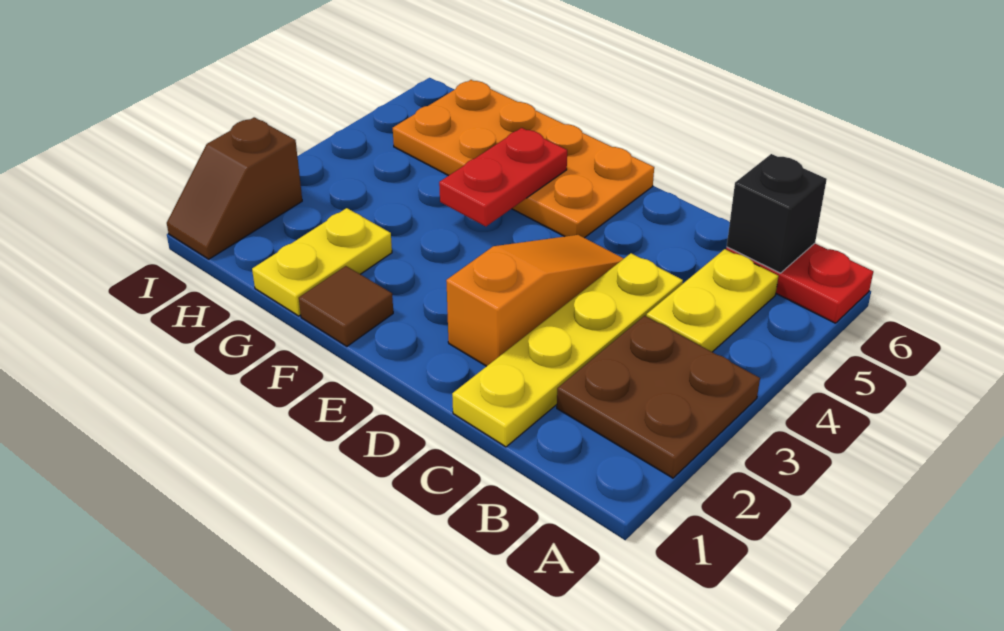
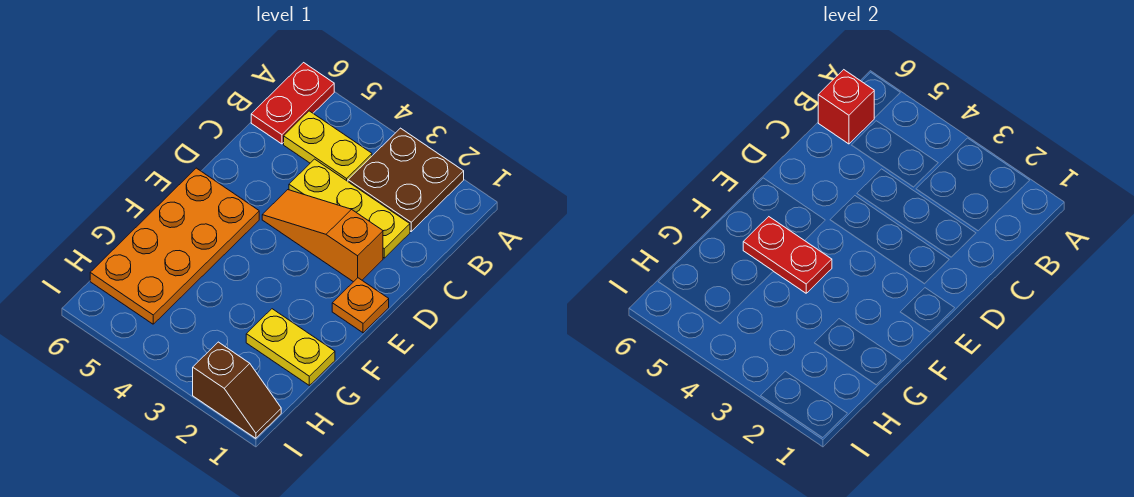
black 1x1 brick [727,154,827,273] -> red 1x1 brick [818,70,874,144]
yellow 1x4 plate [452,253,683,447] -> yellow 1x3 plate [289,159,410,258]
none -> orange 1x1 plate [332,278,389,333]
brown 1x1 tile [299,266,393,346] -> none

